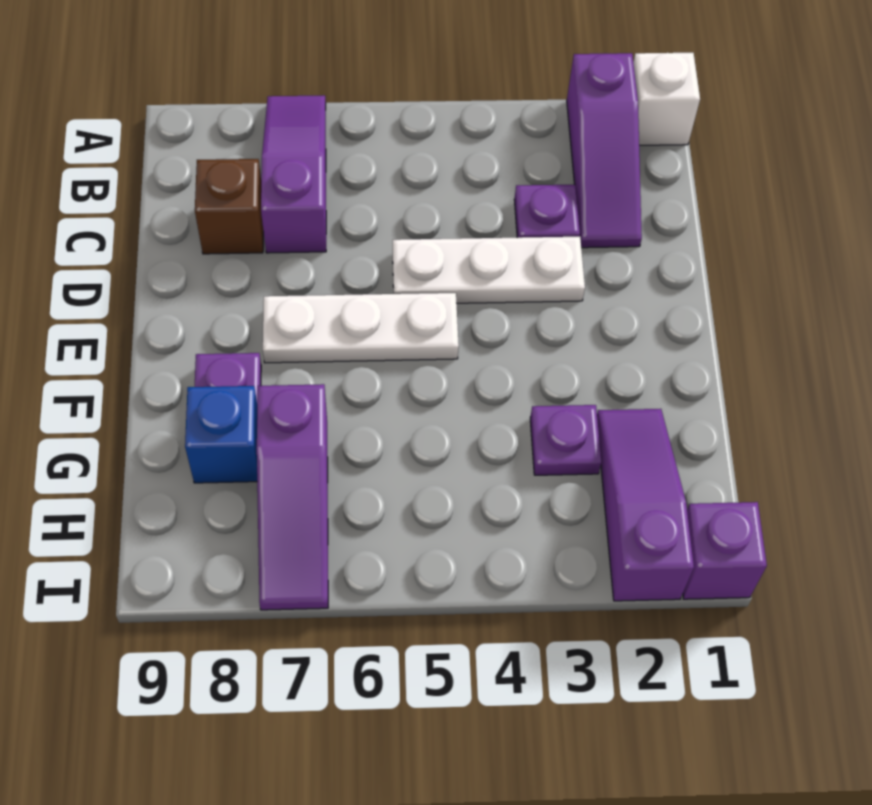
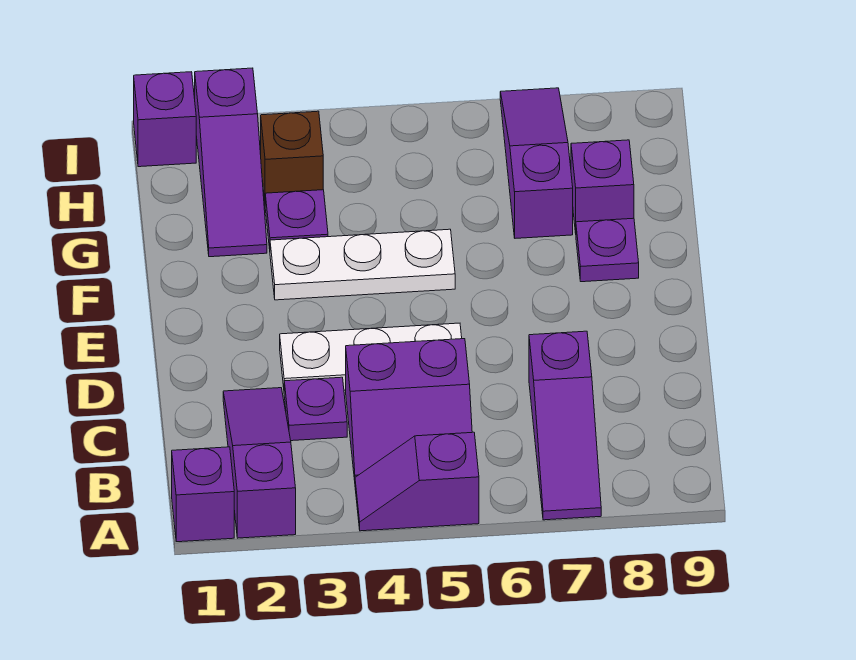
white 1x1 brick [633,53,700,145] -> purple 1x1 brick [172,447,234,542]
none -> purple 1x2 slope [355,432,479,531]
none -> purple 2x2 slope [346,339,472,480]
brown 1x1 brick [195,159,264,254] -> brown 1x1 brick moved to [261,111,323,200]
white 1x3 plate [263,293,459,363] -> white 1x3 plate moved to [270,229,455,300]
blue 1x1 brick [185,386,257,483] -> purple 1x1 brick [571,140,634,233]

